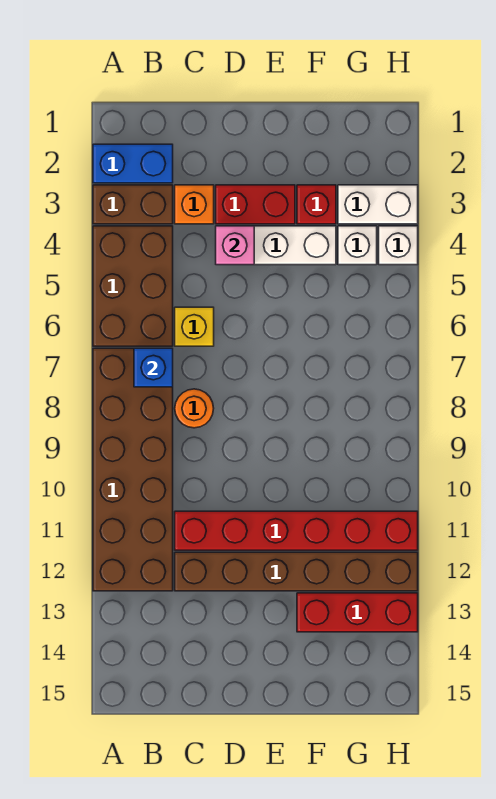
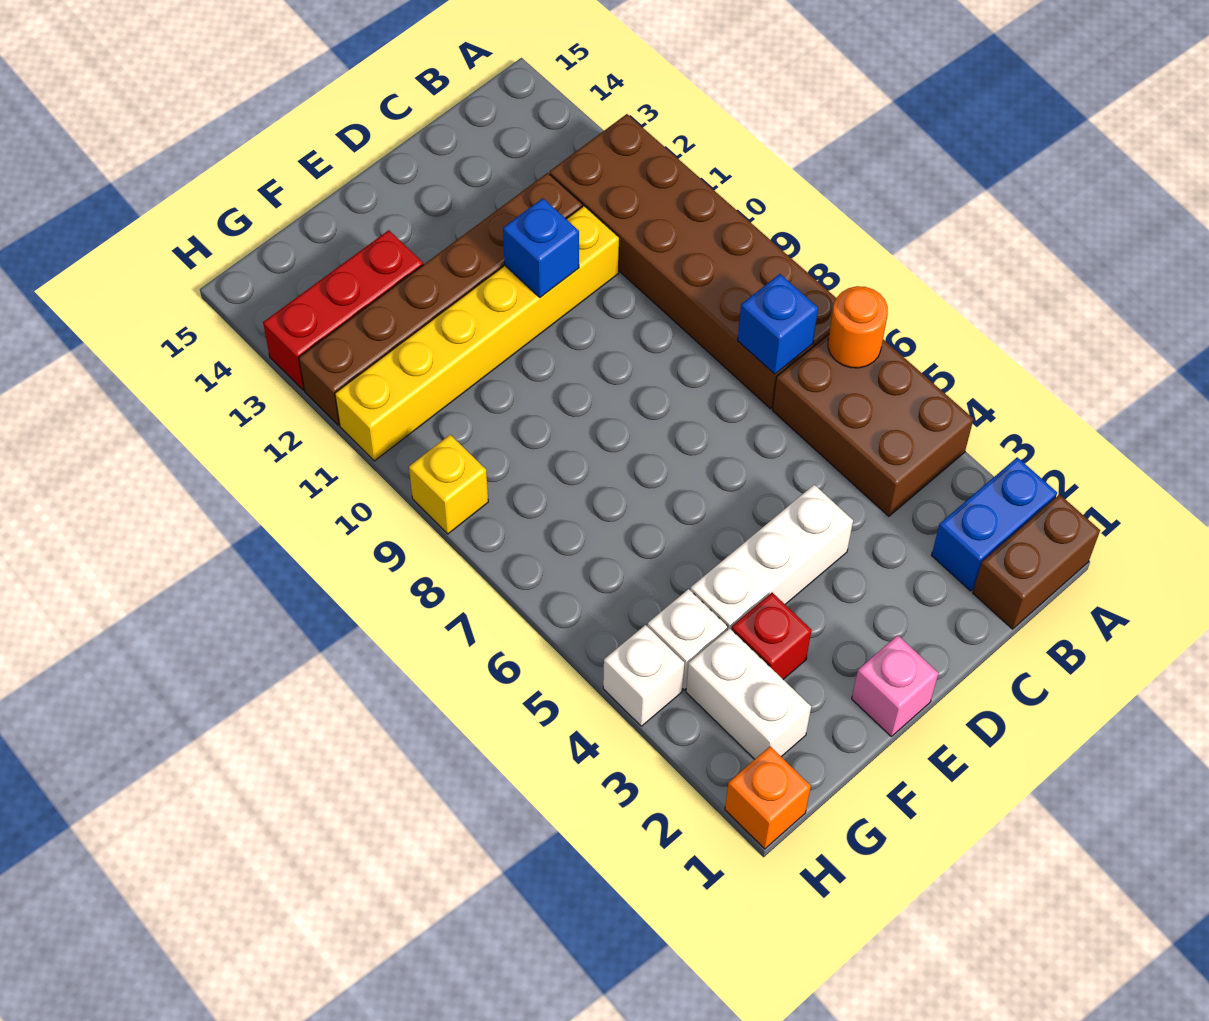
brown 1x2 brick [93,185,173,224] -> brown 1x2 brick moved to [973,495,1100,629]
orange 1x1 brick [175,185,214,224] -> orange 1x1 brick moved to [725,746,811,849]
yellow 1x1 brick [175,307,214,346] -> yellow 1x1 brick moved to [409,435,488,534]
orange 1x1 round brick [175,389,214,428] -> orange 1x1 round brick moved to [828,286,888,368]
red 1x6 brick [175,511,418,550] -> yellow 1x6 brick [335,206,619,461]
red 1x2 brick [216,185,295,224] -> none
pink 1x1 brick [216,226,254,265] -> pink 1x1 brick moved to [852,635,938,736]
none -> blue 1x1 brick [503,198,579,297]
white 1x2 brick [338,185,418,224] -> white 1x2 brick turned to [686,628,811,759]

